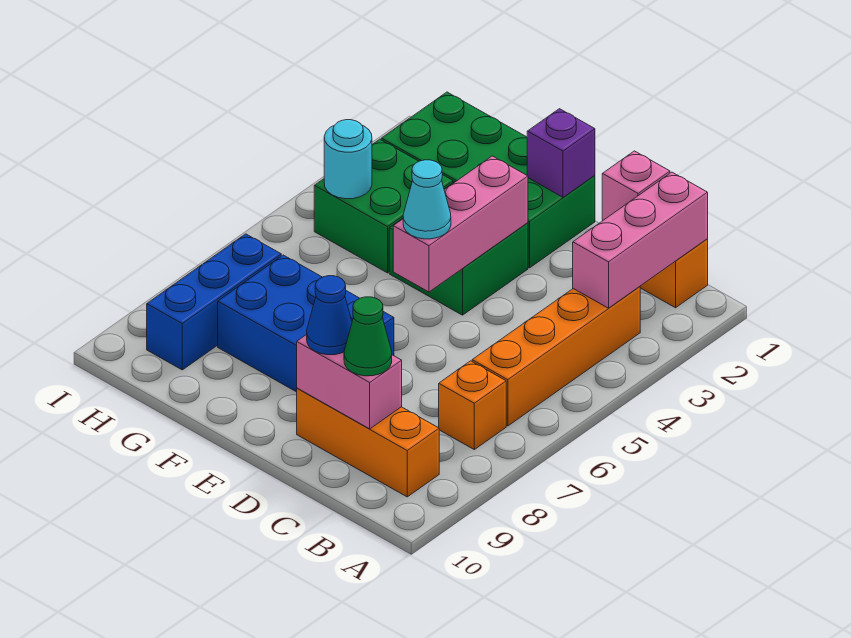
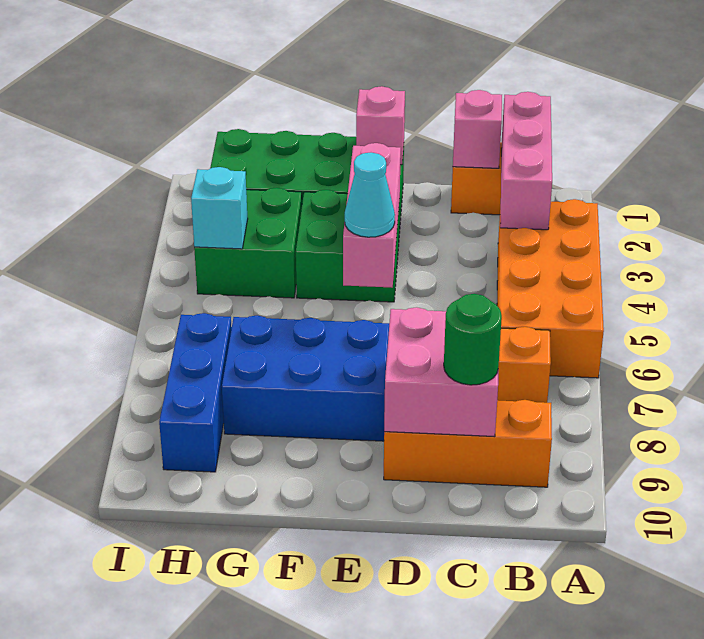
orange 1x4 brick [472,287,640,426] -> orange 2x4 brick [497,199,604,378]
pink 1x2 brick [297,334,402,429] -> pink 2x2 brick [384,307,498,437]
green 1x1 cone [344,297,392,376] -> green 1x1 round brick [444,294,502,385]
blue 1x1 cone [307,276,352,355] -> none
purple 1x1 brick [527,109,595,197] -> pink 1x1 brick [356,86,405,165]
cyan 1x1 round brick [324,120,372,199] -> cyan 1x1 brick [191,167,248,249]

